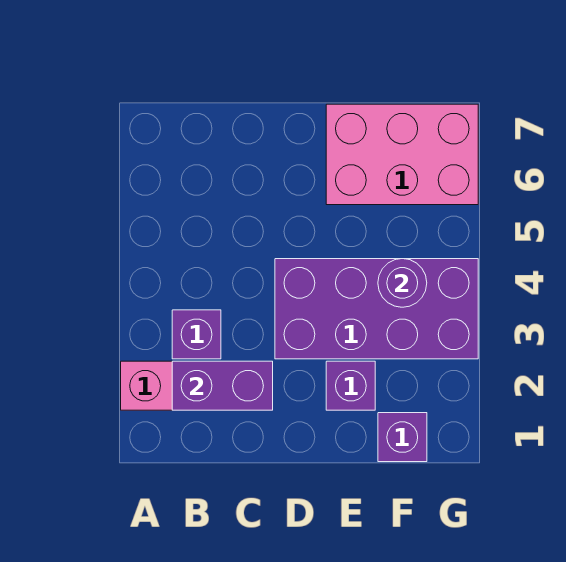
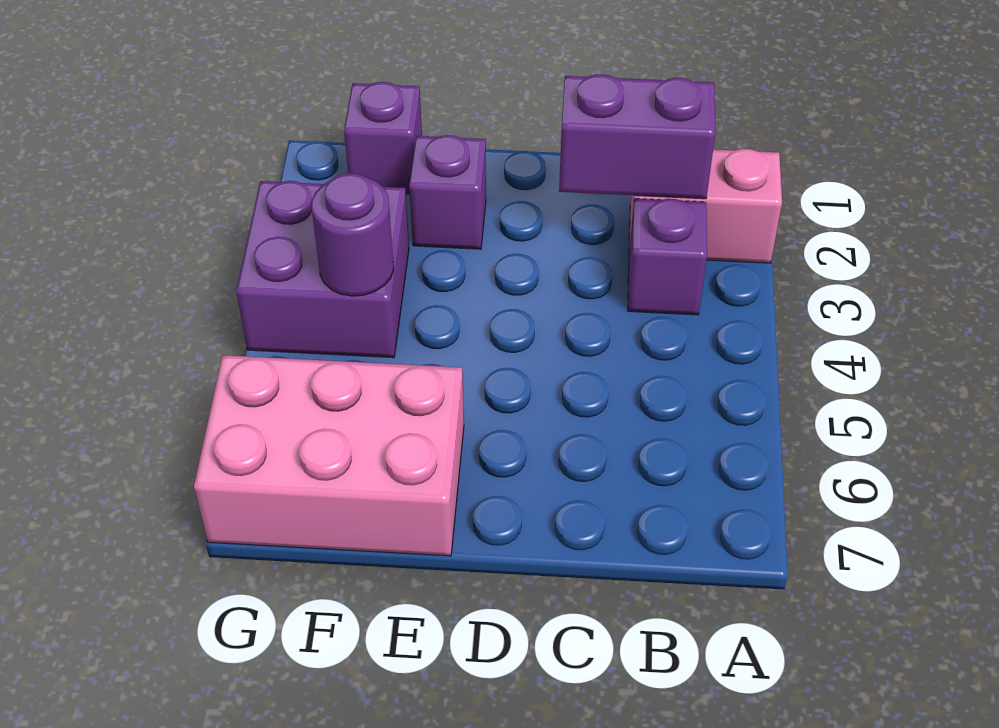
purple 2x4 brick [275,259,478,359] -> purple 2x2 brick [236,181,409,358]

